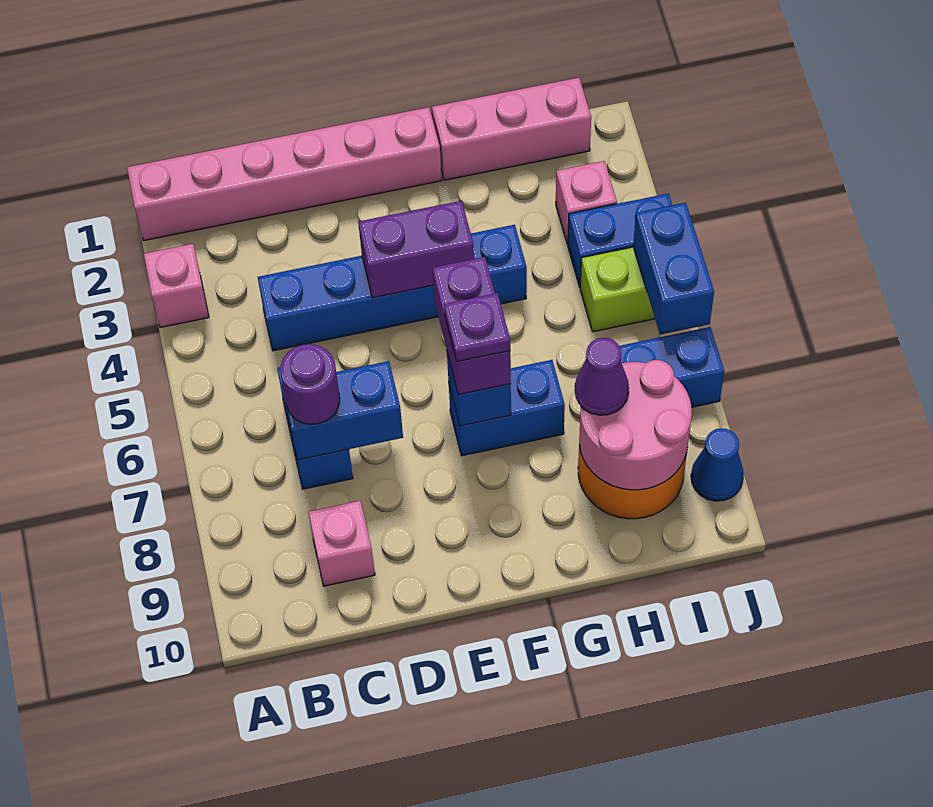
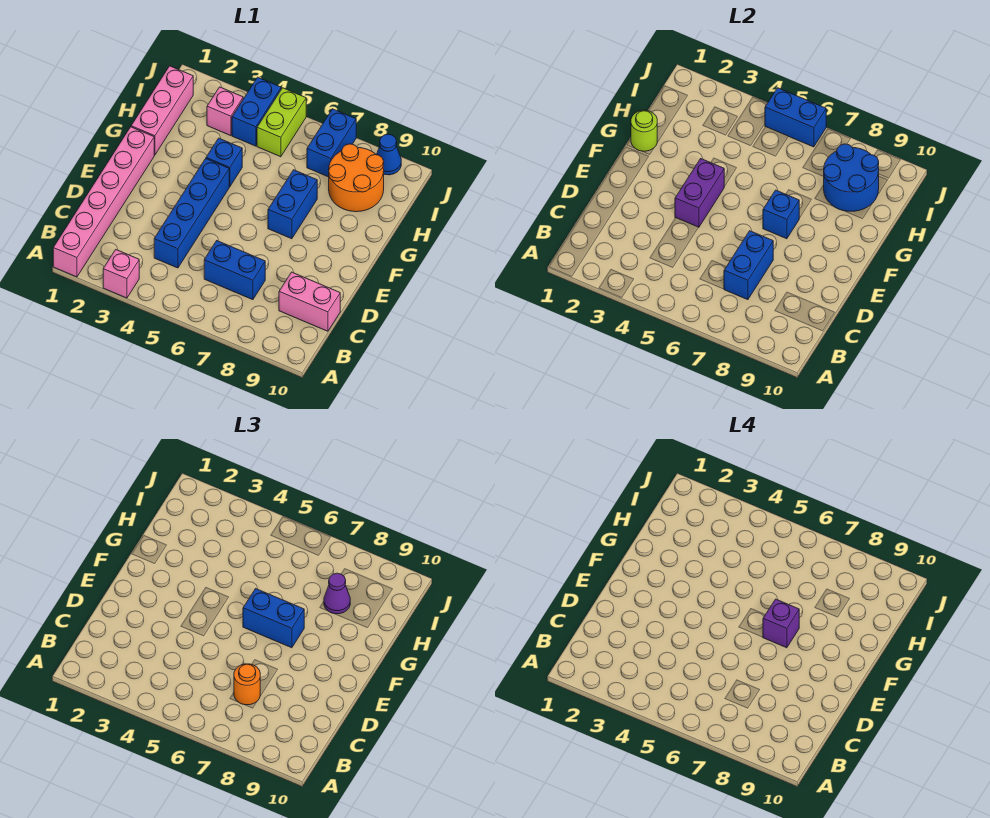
purple 1x1 round brick [280,344,340,424] -> orange 1x1 round brick [234,664,260,705]
pink 1x1 brick [308,501,375,586] -> pink 1x2 brick [279,272,340,331]
purple 1x2 brick [433,257,511,395] -> blue 1x2 brick [243,589,304,648]
purple 1x1 plate [444,293,510,362] -> purple 1x1 brick [763,599,799,648]
none -> lime 1x1 round brick [631,110,657,152]
pink 2x2 round brick [579,360,692,490] -> blue 2x2 round brick [823,144,879,211]

